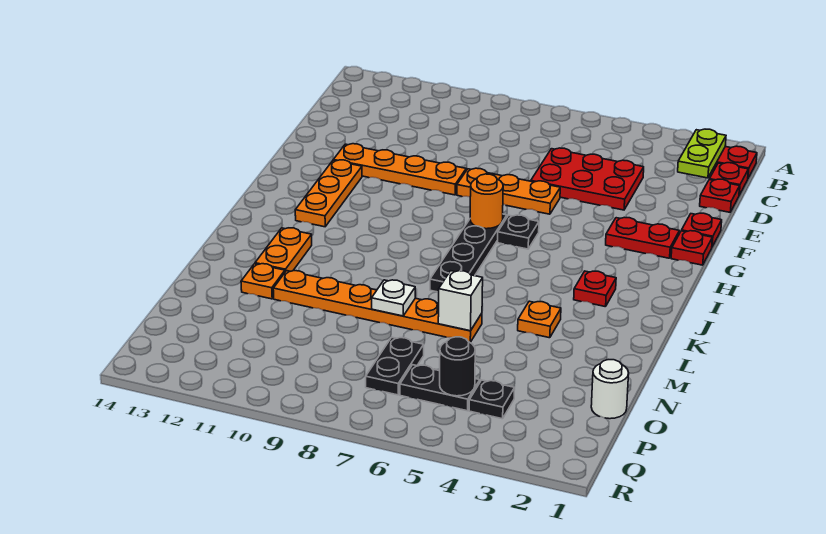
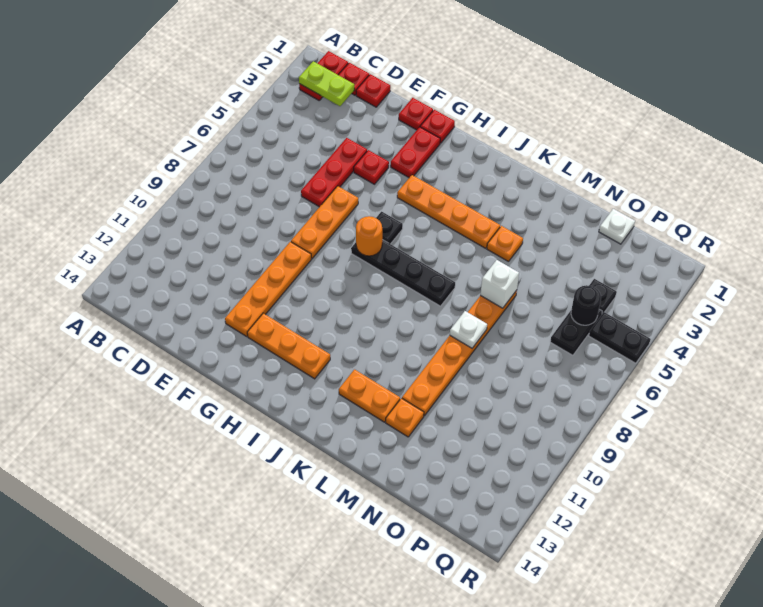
red 2x3 plate [531,148,644,210] -> red 1x3 plate [301,138,367,207]
none -> orange 1x4 plate [397,175,500,248]
red 1x1 plate [574,271,616,307] -> red 1x1 plate moved to [354,150,389,184]
white 1x1 round brick [591,360,629,419] -> white 1x1 plate [599,209,635,244]
black 1x2 plate [366,337,424,395] -> black 1x2 plate moved to [589,312,651,363]

